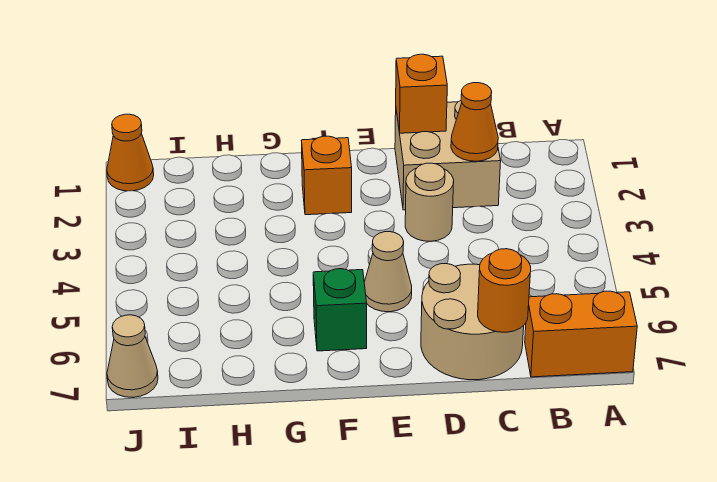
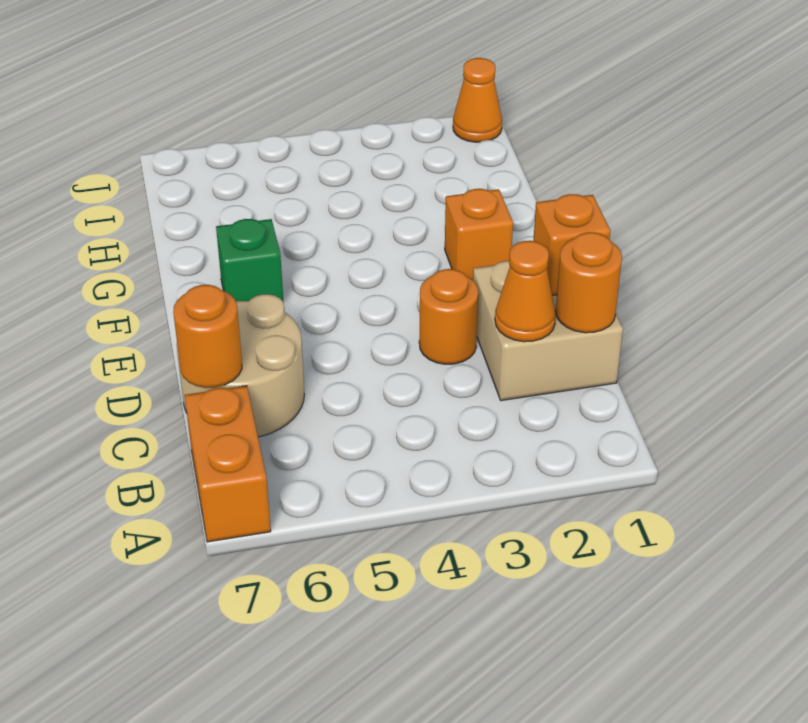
none -> orange 1x1 round brick [556,232,622,333]
tan 1x1 round brick [405,163,454,241] -> orange 1x1 round brick [419,269,478,364]
tan 1x1 cone [364,232,412,312] -> none
tan 1x1 cone [107,315,158,397] -> none

